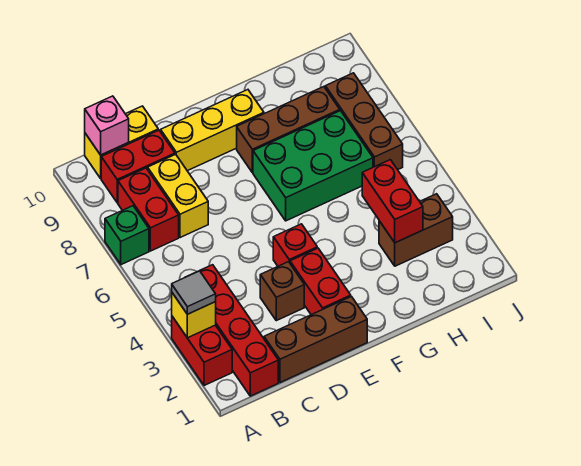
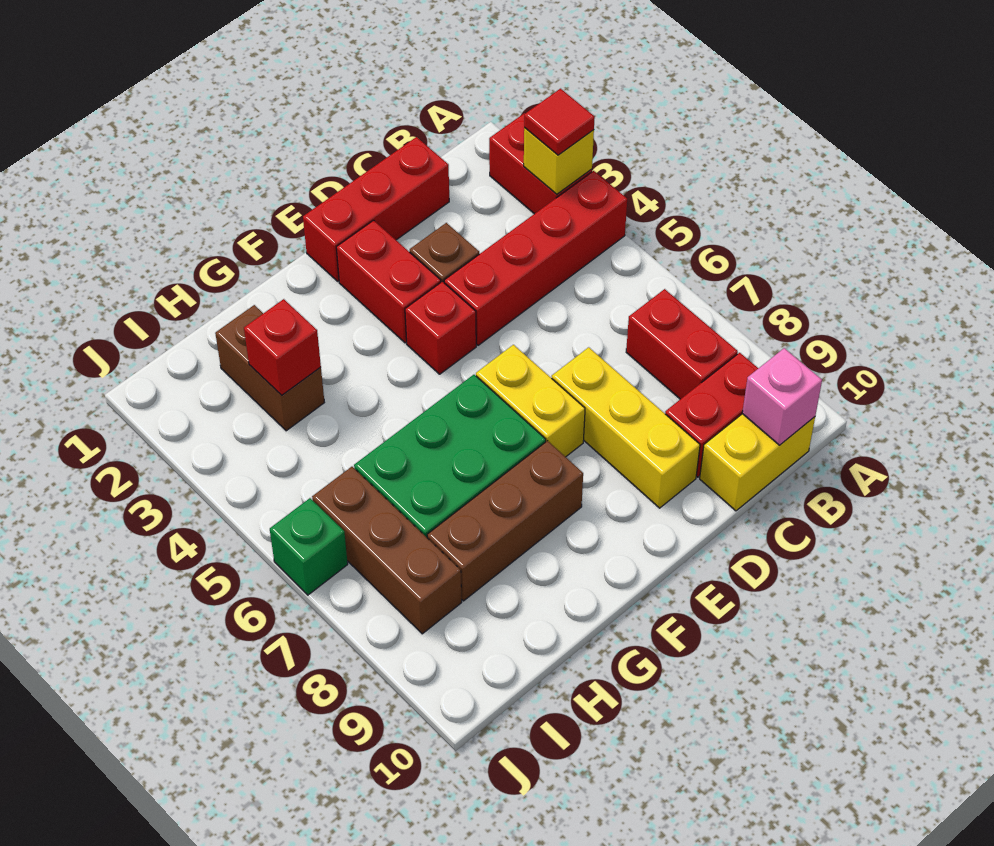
grey 1x1 tile [172,271,216,314] -> red 1x1 tile [524,89,595,155]
green 1x1 brick [105,206,149,265] -> green 1x1 brick moved to [270,498,348,595]
red 1x4 brick [193,265,278,396] -> red 1x4 brick turned to [444,171,627,345]
brown 1x3 brick [264,296,367,382] -> red 1x3 brick [303,137,449,281]
yellow 1x2 brick [148,154,208,238] -> yellow 1x2 brick moved to [476,345,585,457]
yellow 1x3 brick [161,90,264,171] -> yellow 1x3 brick turned to [552,347,700,508]
brown 1x2 brick [379,194,453,266] -> brown 1x2 brick turned to [215,305,324,431]
red 1x2 brick [362,160,423,243] -> red 1x1 brick [244,299,321,395]

